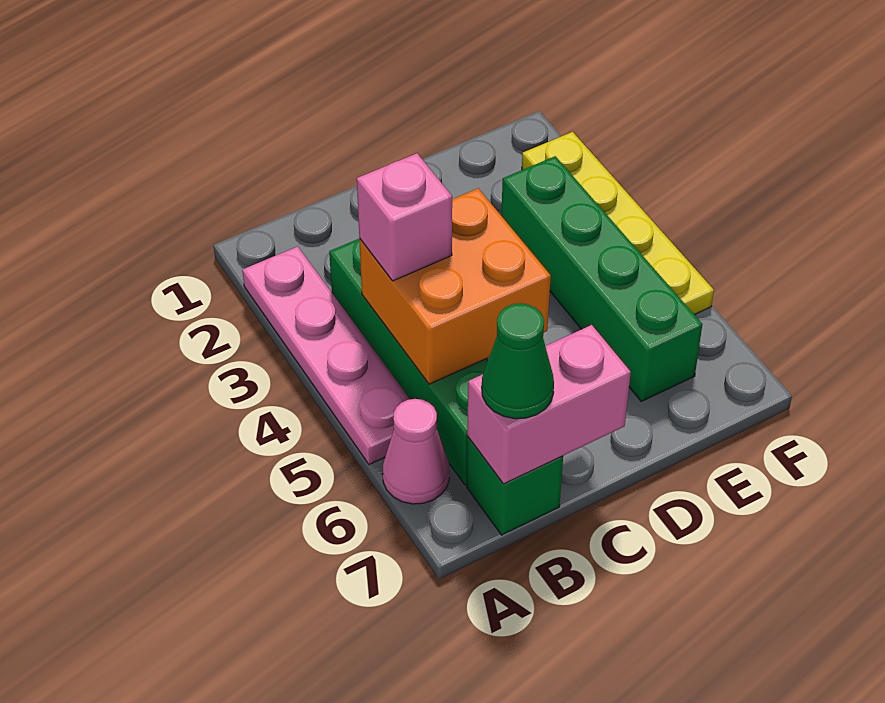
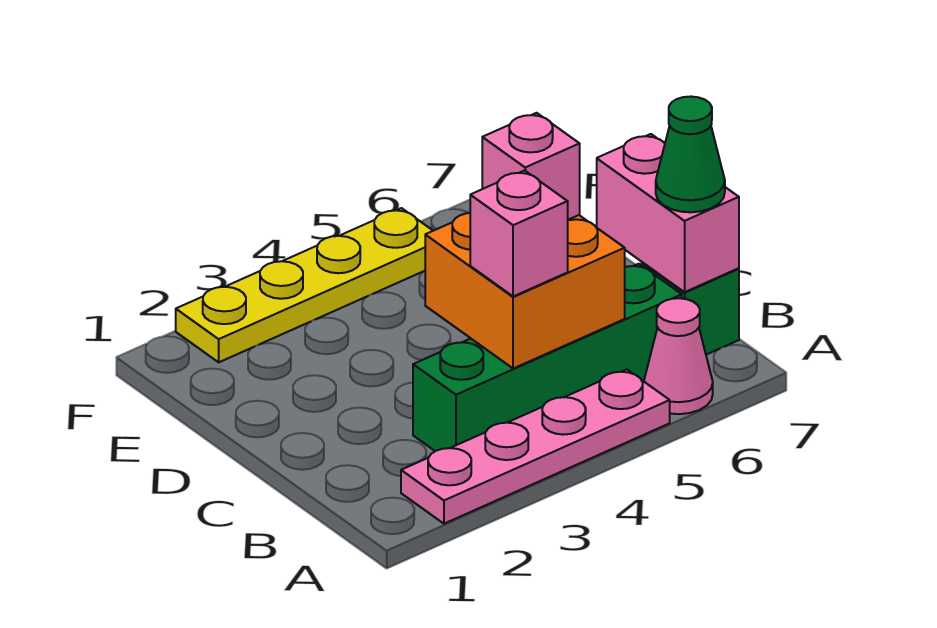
none -> pink 1x1 brick [482,113,580,220]
green 1x4 brick [501,156,702,401] -> none

